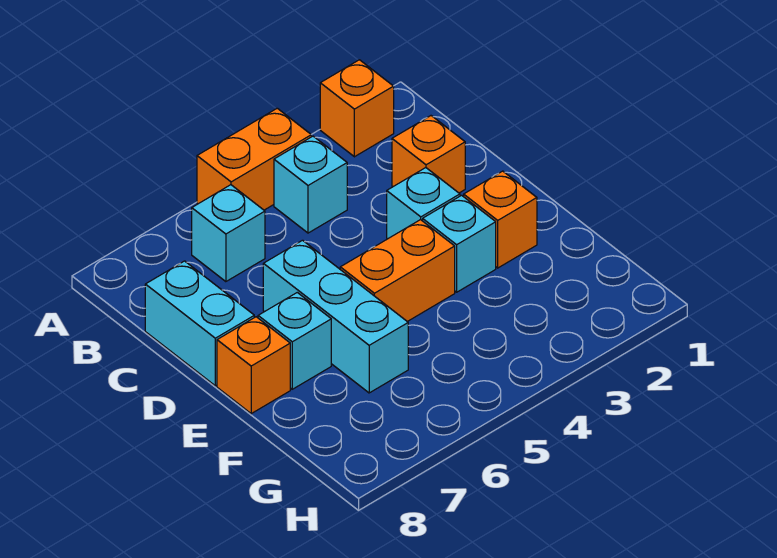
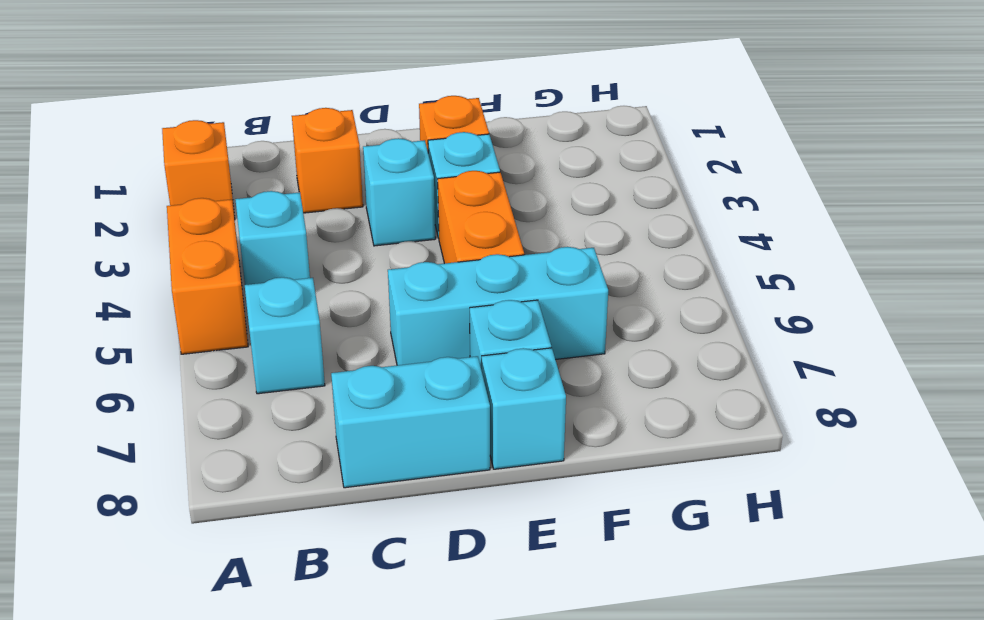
orange 1x1 brick [217,317,290,414] -> cyan 1x1 brick [482,348,566,469]

